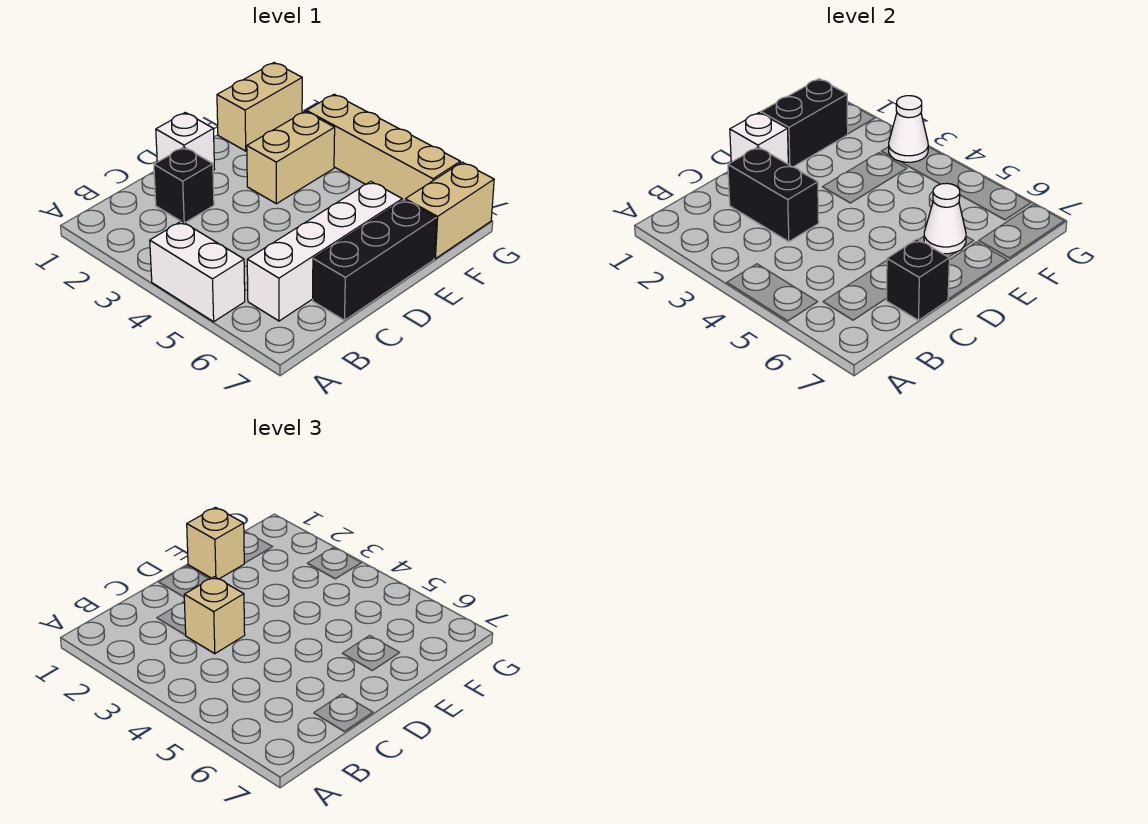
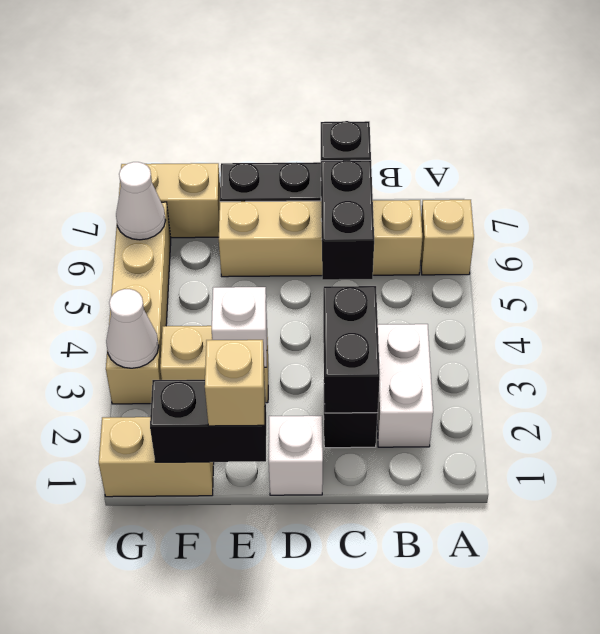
white 1x2 brick [150,221,245,322] -> white 1x2 brick moved to [377,324,433,447]
white 1x4 brick [247,181,402,321] -> tan 1x4 brick [219,200,422,277]
tan 1x1 brick [184,577,245,654] -> tan 1x1 brick moved to [421,200,474,275]
none -> black 1x2 brick [321,160,374,280]
white 1x1 brick [730,113,788,164] -> white 1x1 brick moved to [212,287,267,367]
white 1x1 cone [924,183,966,254] -> white 1x1 cone moved to [116,162,166,240]

